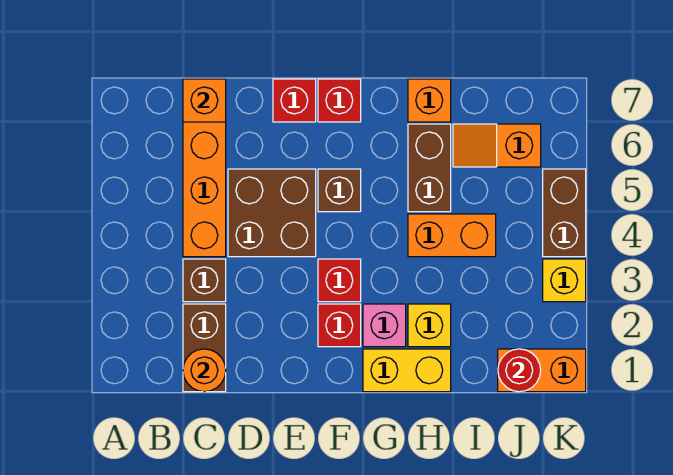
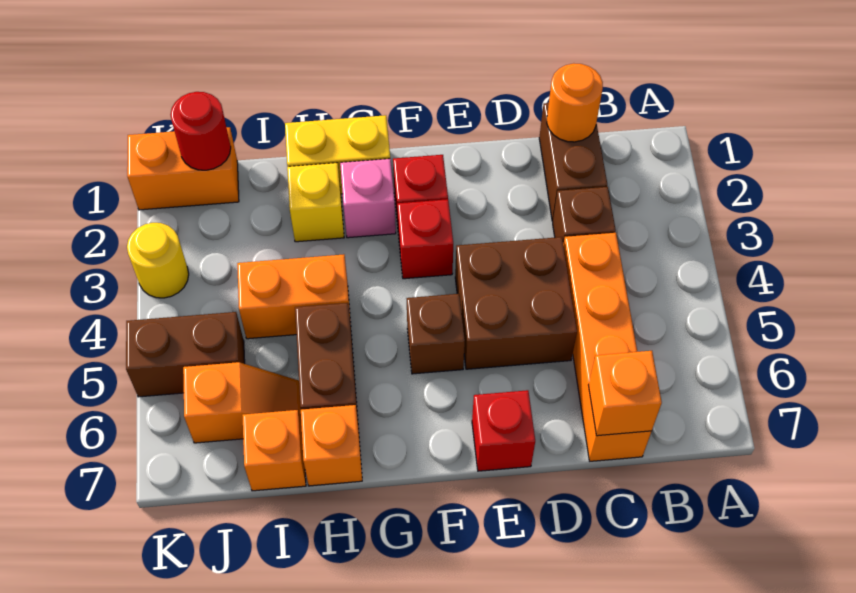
red 1x1 brick [318,79,361,122] -> none
none -> orange 1x1 brick [242,410,306,491]
yellow 1x1 brick [543,259,586,302] -> yellow 1x1 round brick [127,223,189,298]
brown 1x2 brick [543,169,586,257] -> brown 1x2 brick turned to [126,312,245,397]

